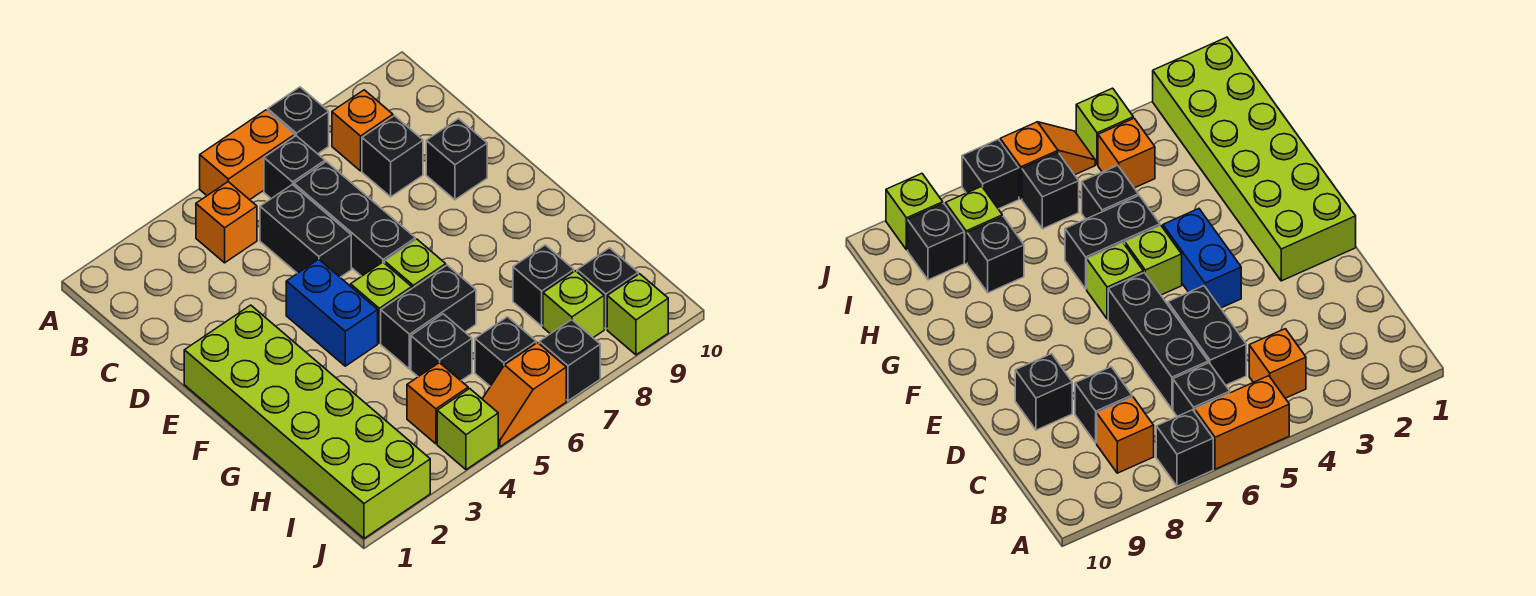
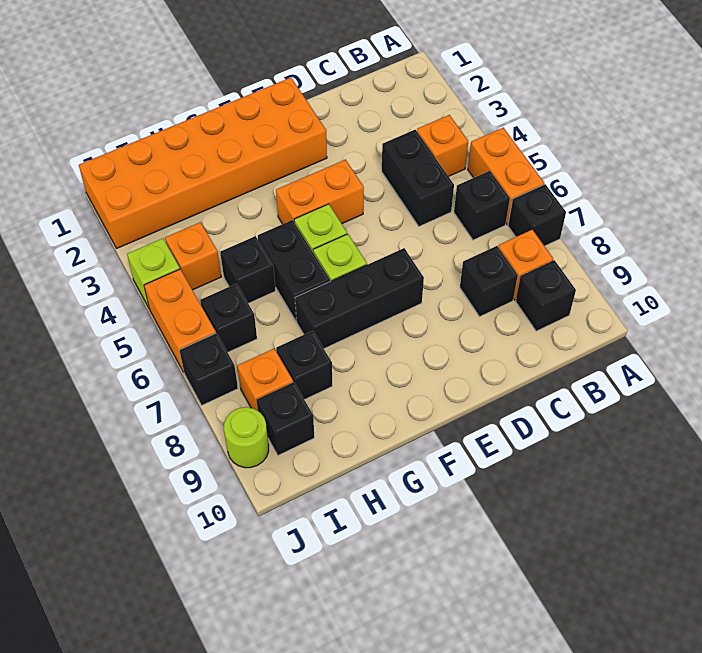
black 1x2 brick [260,184,351,277] -> black 1x2 brick turned to [382,130,454,226]
black 1x3 brick [294,162,415,276] -> black 1x3 brick moved to [295,248,424,349]
black 1x1 brick [426,119,487,200] -> black 1x1 brick moved to [516,260,576,331]
lime 2x6 brick [184,305,430,538] -> orange 2x6 brick [79,78,327,248]
blue 1x2 brick [286,259,378,366] -> orange 1x2 brick [276,160,364,224]
lime 1x1 brick [543,271,604,338] -> orange 1x1 brick [237,349,293,411]
orange 1x2 slope [483,343,566,447] -> orange 1x2 brick [144,269,216,372]
lime 1x1 brick [607,274,668,355] -> lime 1x1 round brick [224,407,269,468]

